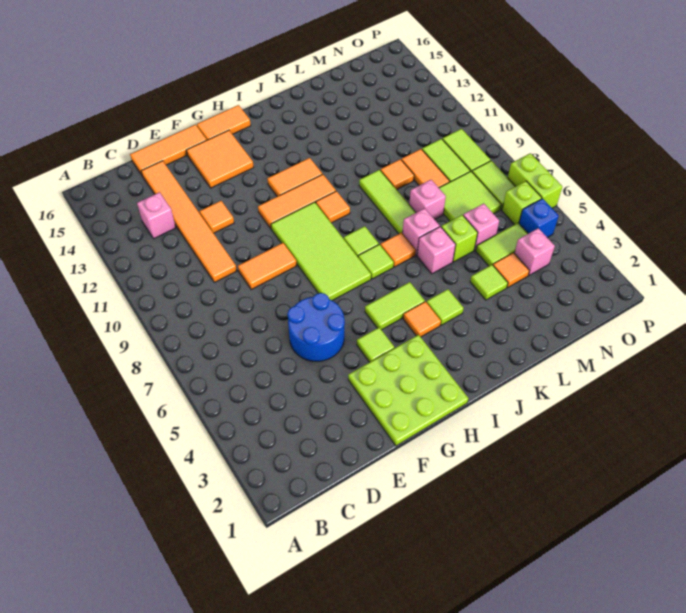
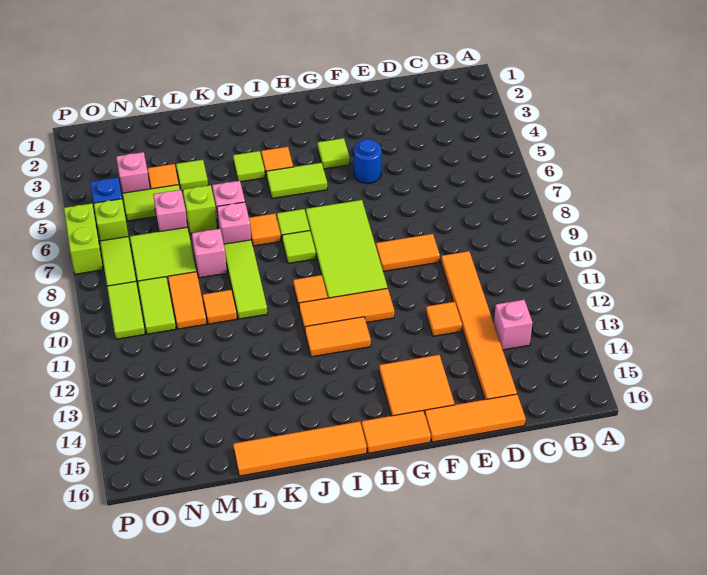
blue 2x2 round brick [287,293,345,361] -> blue 1x1 round brick [354,139,382,183]
lime 3x3 plate [348,335,468,446] -> none
none -> orange 1x4 tile [233,422,367,476]

